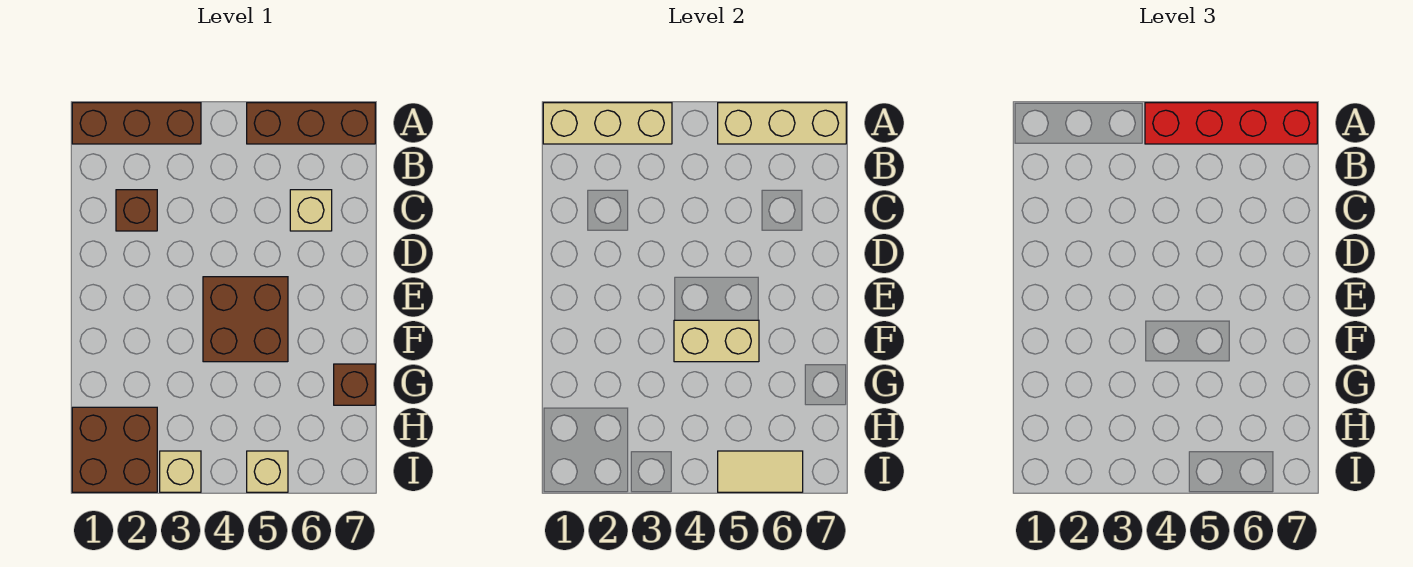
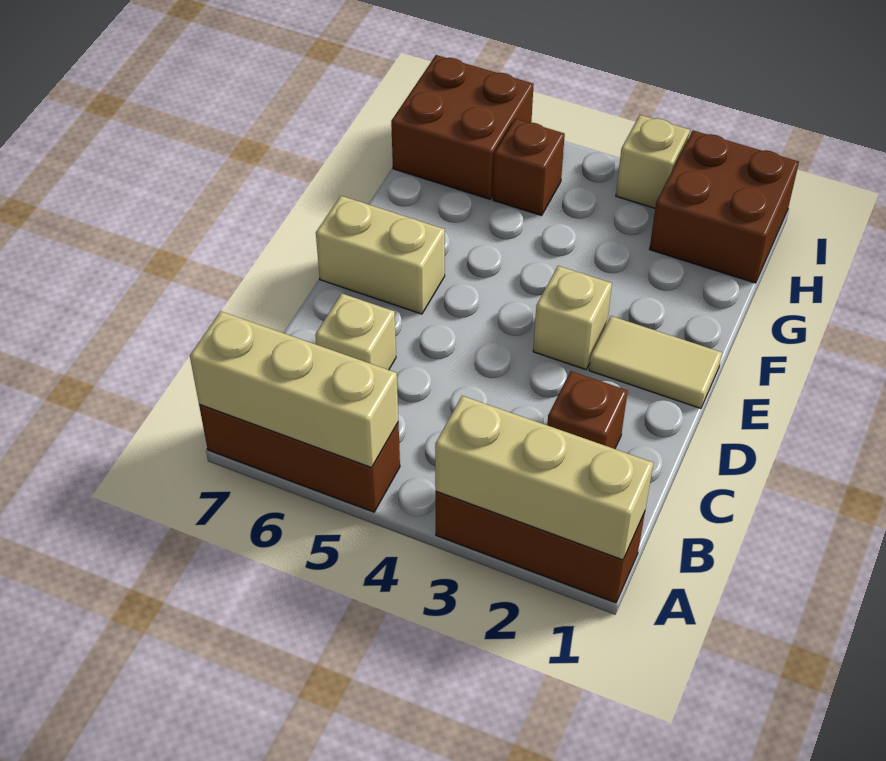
red 1x4 brick [1145,103,1317,144] -> none
brown 2x2 brick [203,277,288,362] -> brown 2x2 brick moved to [391,55,534,199]
tan 1x2 brick [674,320,759,362] -> tan 1x2 brick moved to [316,196,445,314]
brown 1x1 brick [334,364,375,405] -> brown 1x1 brick moved to [493,119,565,216]
tan 1x1 brick [247,451,288,492] -> tan 1x1 brick moved to [533,266,612,370]
tan 1x2 tile [718,451,803,492] -> tan 1x2 tile moved to [589,316,722,408]

